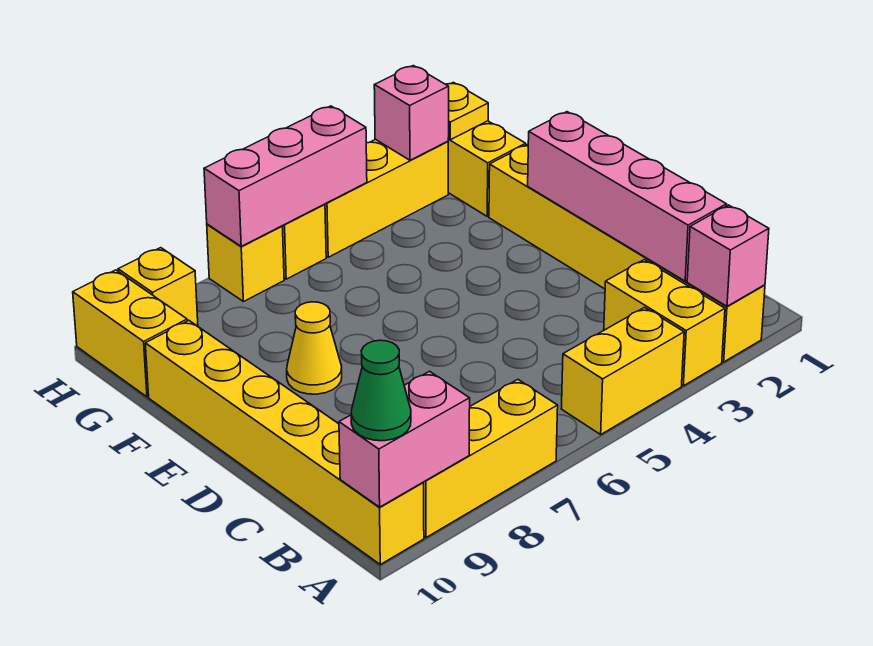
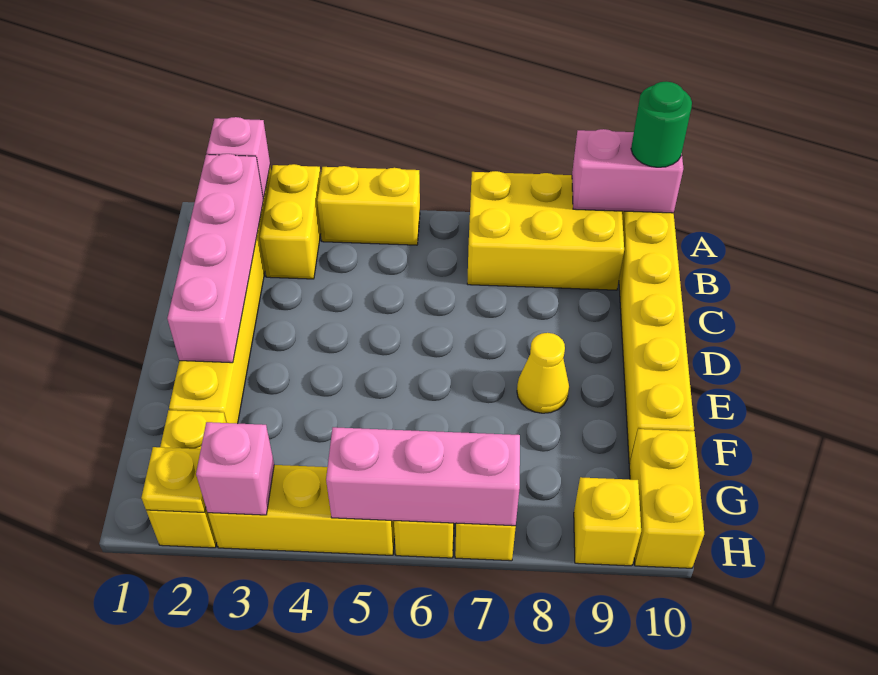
yellow 1x3 brick [423,380,558,538] -> yellow 2x3 brick [467,171,624,290]
green 1x1 cone [351,340,411,441] -> green 1x1 round brick [631,82,692,167]

